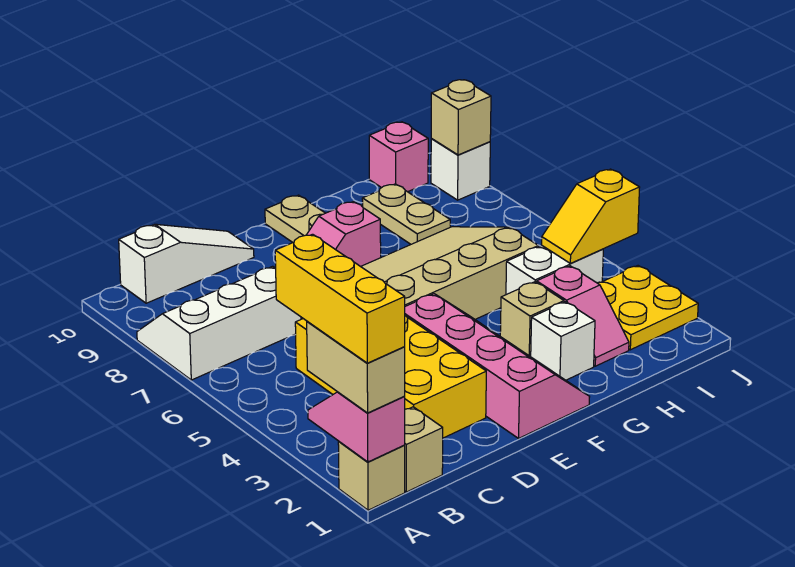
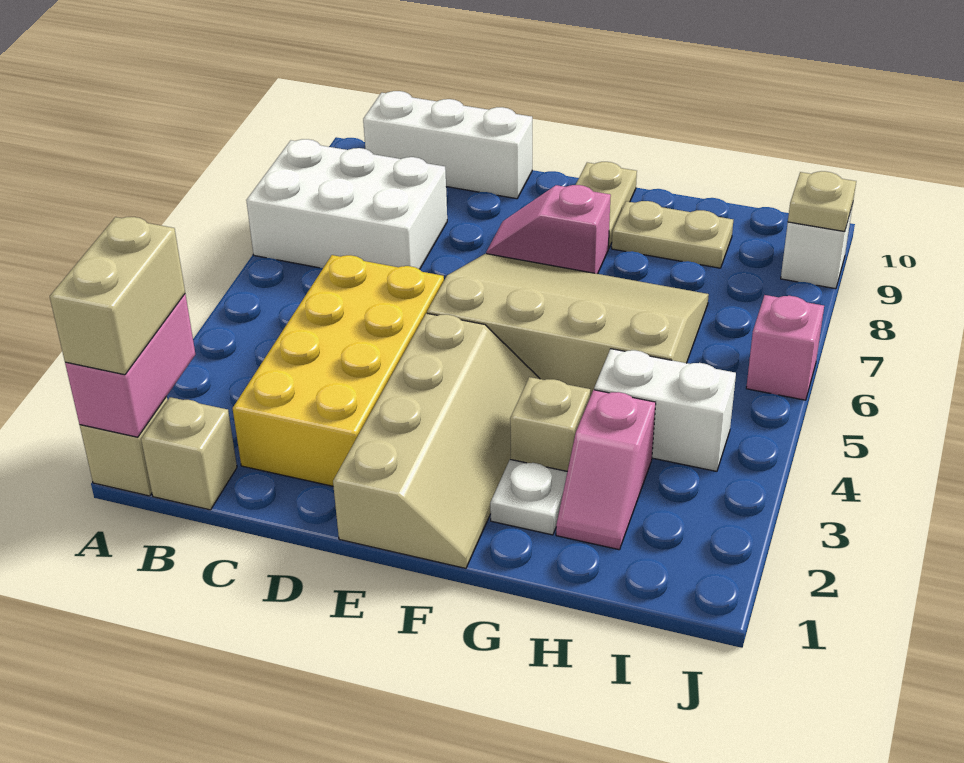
pink 1x2 slope [308,392,405,462] -> pink 1x2 brick [65,294,195,437]
yellow 1x3 brick [275,234,405,363] -> none
white 2x3 slope [137,266,301,380] -> white 2x3 brick [246,139,447,269]
white 1x3 slope [119,224,254,303] -> white 1x3 brick [363,91,532,199]
pink 2x4 slope [405,294,590,438] -> tan 2x4 slope [333,313,540,568]
white 1x1 brick [531,302,595,380] -> white 1x1 plate [490,459,567,535]
tan 1x2 plate [362,184,450,244] -> tan 1x2 plate turned to [612,201,733,268]
yellow 2x2 plate [598,266,698,350] -> none
yellow 1x2 slope [542,169,640,263] -> none
pink 1x1 brick [369,122,428,192] -> pink 1x1 brick moved to [746,295,824,400]
tan 1x1 brick [431,80,491,155] -> tan 1x1 plate [788,171,856,232]

